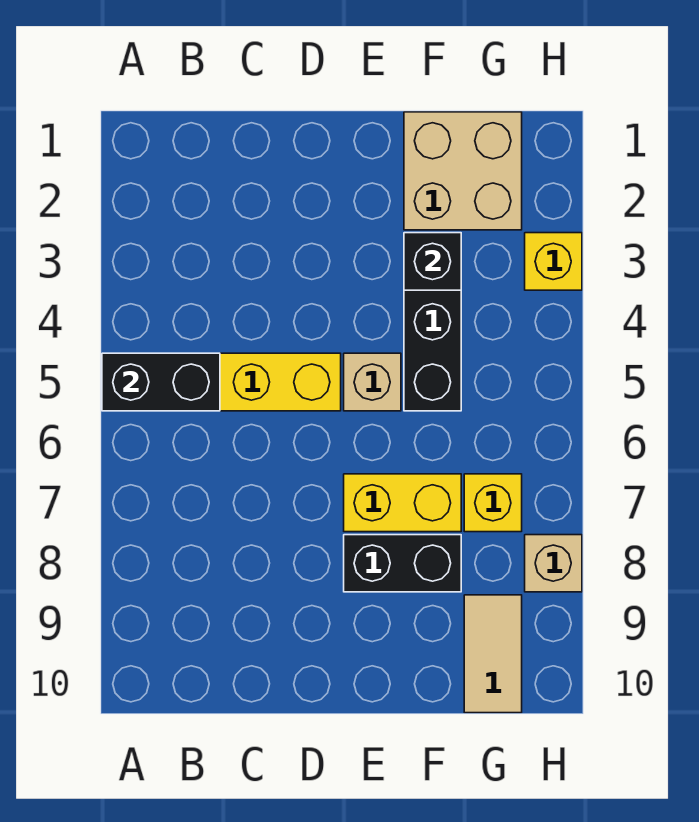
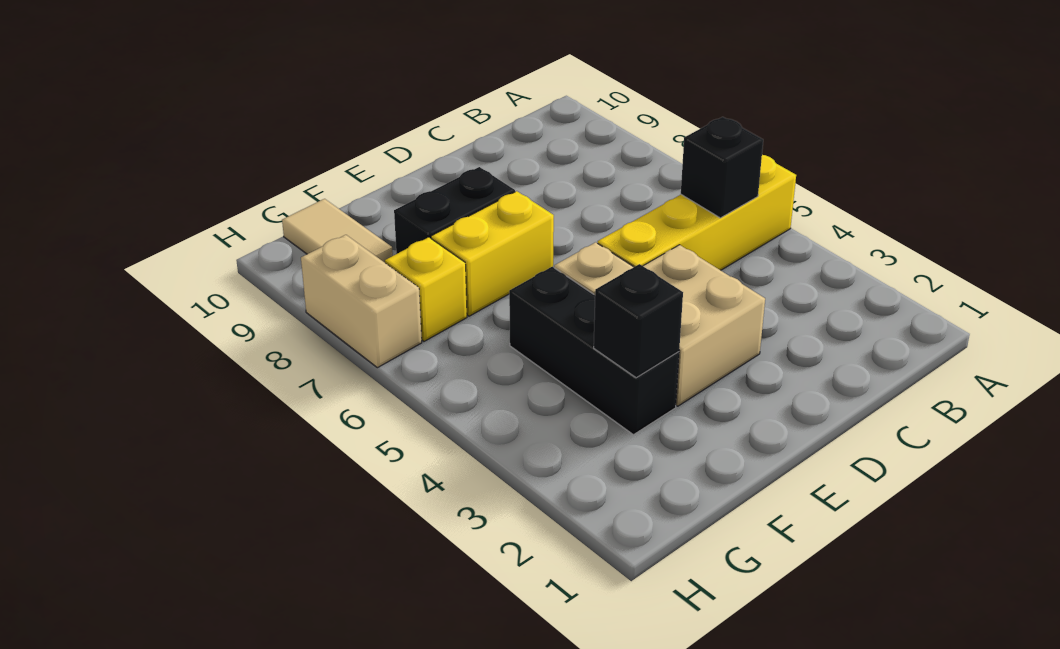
black 1x2 brick [102,353,220,411] -> black 1x1 brick [681,117,763,218]
tan 2x2 brick [404,112,522,230] -> tan 2x2 brick moved to [643,245,765,406]
yellow 1x1 brick [525,233,582,290] -> none
tan 1x1 brick [525,535,582,592] -> tan 1x2 brick [301,235,422,368]

